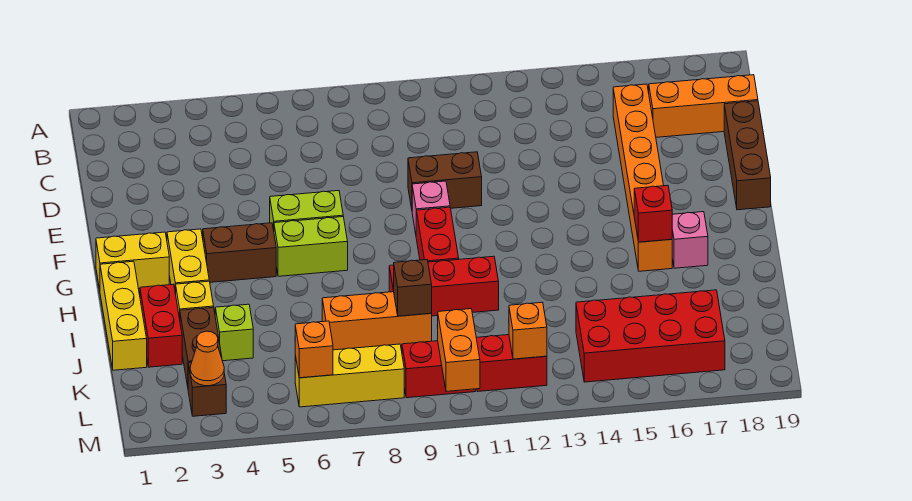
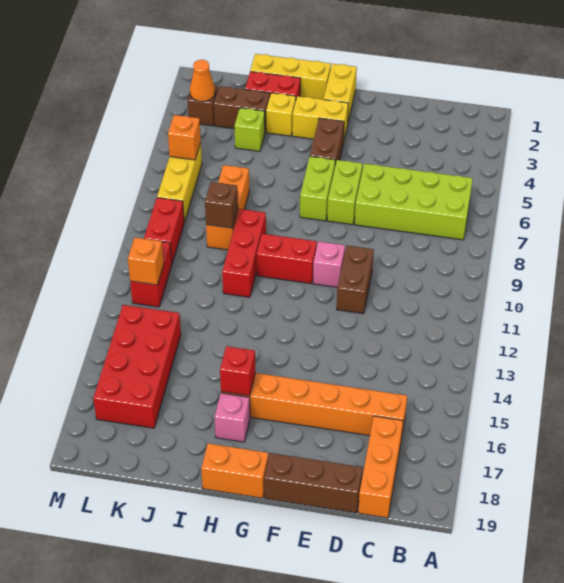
none -> lime 2x4 brick [355,164,473,240]
orange 1x2 brick [438,309,480,391] -> orange 1x2 brick moved to [201,443,268,498]

